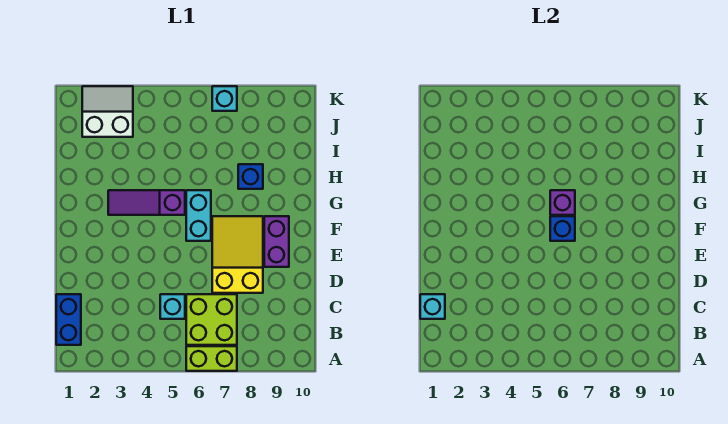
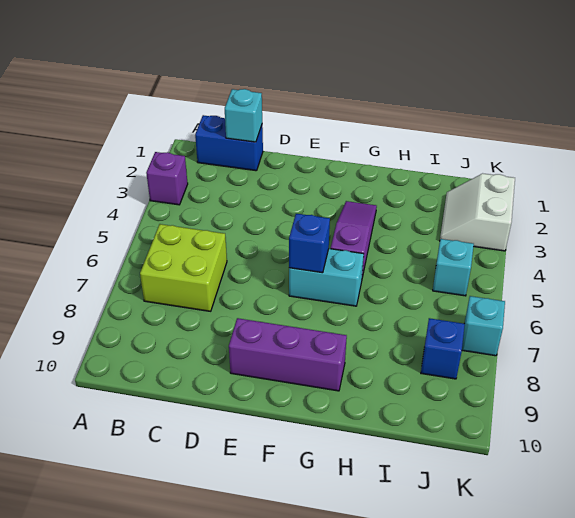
lime 1x2 brick [186,346,237,371] -> none
cyan 1x1 brick [160,294,185,319] -> cyan 1x1 brick moved to [433,239,474,296]
yellow 2x3 slope [212,216,263,293] -> none
purple 1x2 brick [264,216,289,267] -> purple 1x3 brick [229,318,347,391]
purple 1x1 brick [550,190,575,215] -> purple 1x1 brick moved to [146,152,188,205]
blue 1x1 brick [238,164,263,189] -> blue 1x1 brick moved to [421,318,465,379]
white 2x2 slope [82,86,133,137] -> white 2x2 slope turned to [440,174,515,251]

